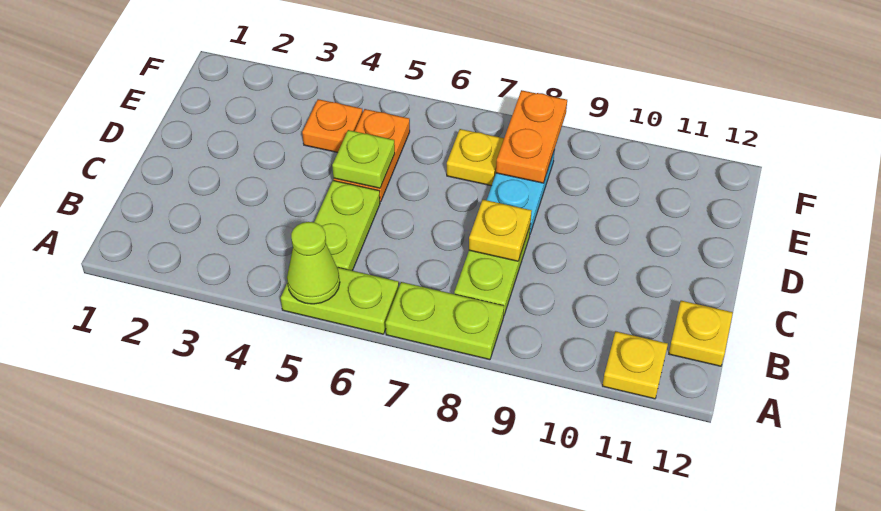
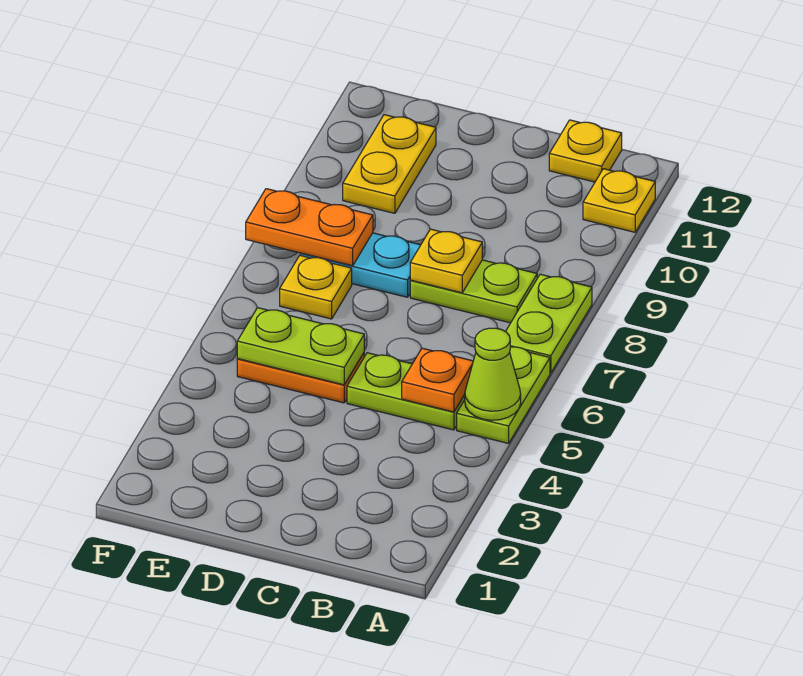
lime 1x1 plate [332,130,395,188] -> lime 1x2 plate [237,308,364,385]
orange 1x1 plate [302,99,362,153] -> orange 1x1 plate moved to [402,348,473,412]
none -> yellow 1x2 plate [343,115,436,213]

